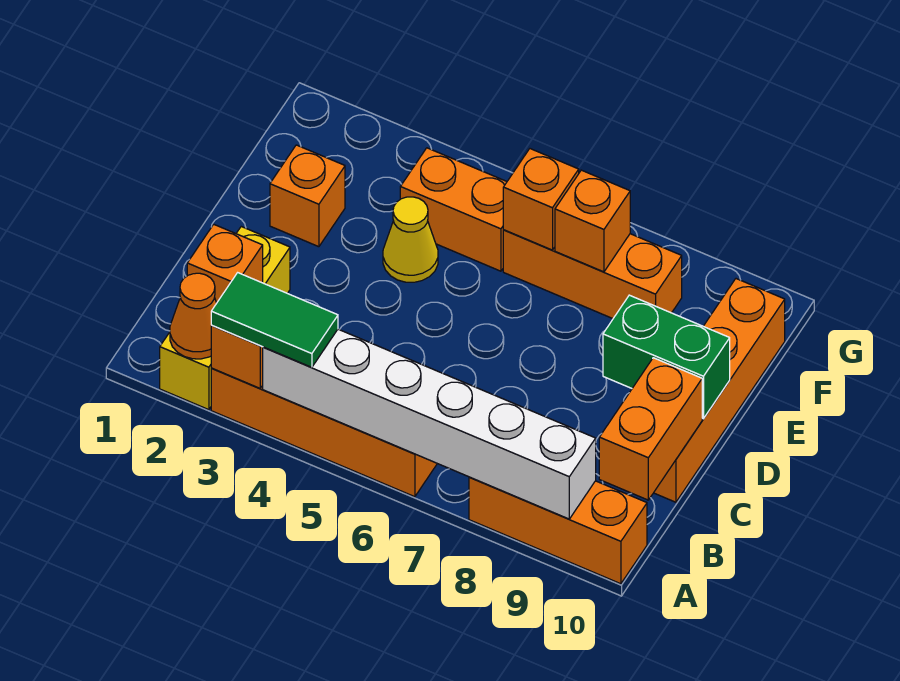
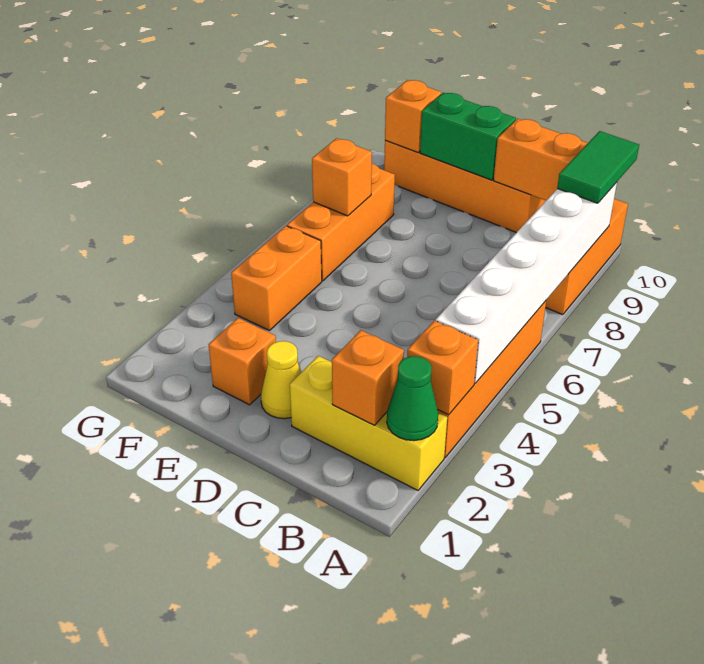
orange 1x1 cone [170,273,217,359] -> green 1x1 cone [387,356,438,441]
green 1x2 tile [211,273,338,368] -> green 1x2 tile moved to [557,131,639,203]
green 1x2 brick [603,295,730,419] -> green 1x2 brick turned to [420,93,516,180]
yellow 1x1 cone [383,197,438,282] -> yellow 1x1 cone moved to [261,341,301,419]
orange 1x1 brick [503,149,579,250] -> orange 1x1 brick moved to [385,80,441,153]

